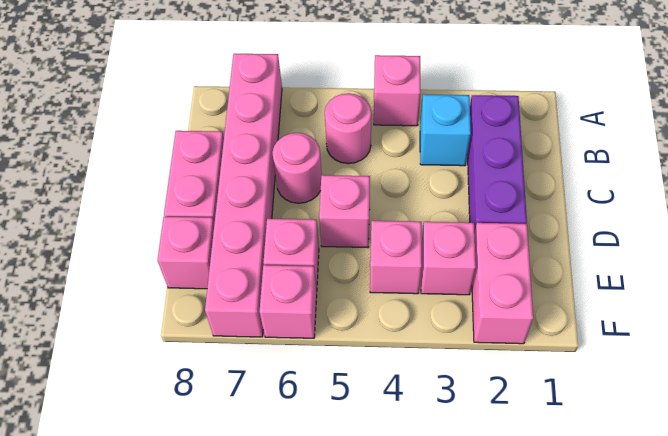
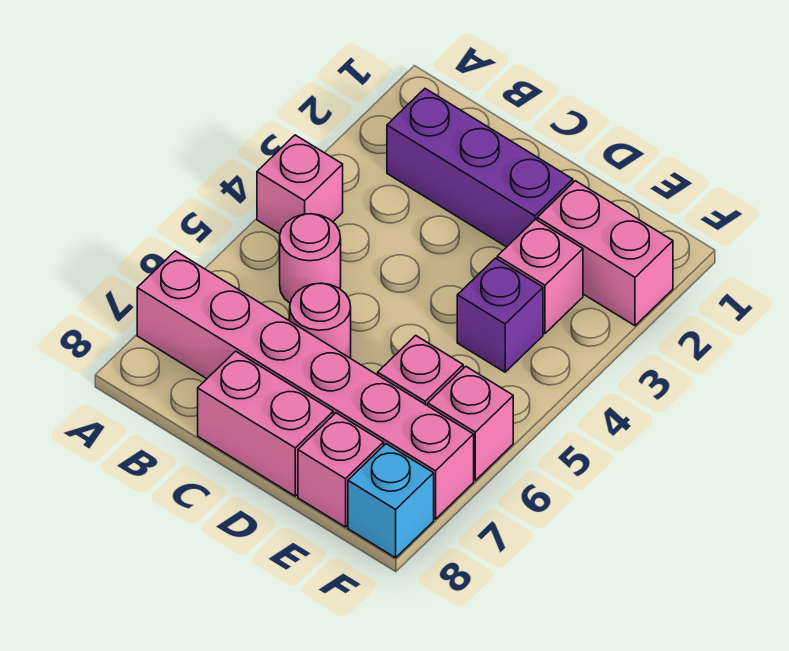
cyan 1x1 brick [420,94,471,166] -> cyan 1x1 brick moved to [348,444,434,558]
pink 1x1 brick [319,175,370,247] -> none
pink 1x1 brick [370,221,422,294] -> purple 1x1 brick [457,258,543,372]

